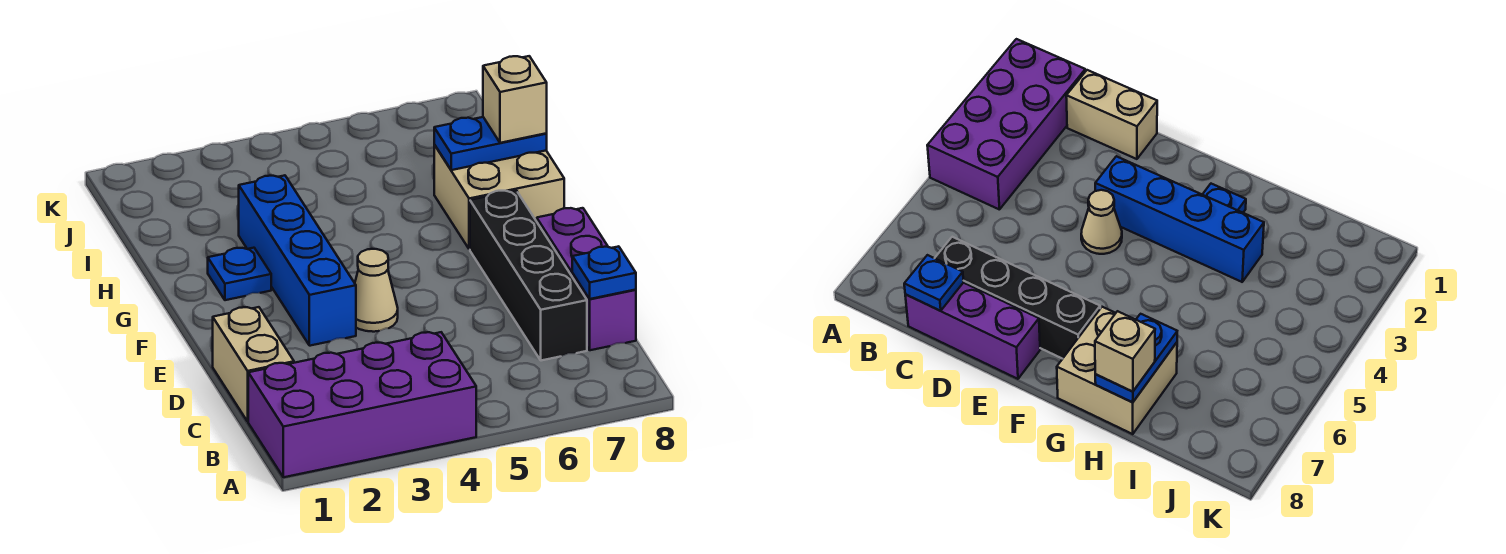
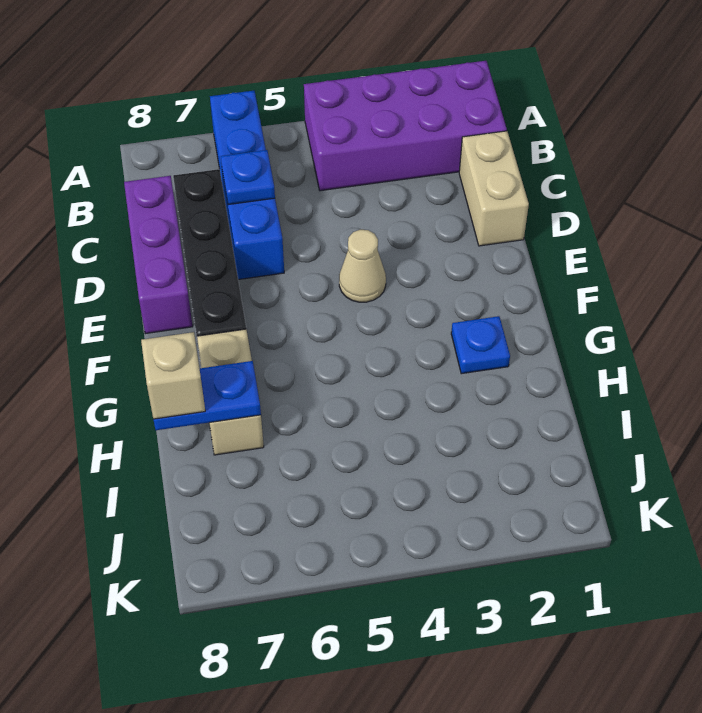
blue 1x1 plate [572,246,636,299] -> blue 1x1 plate moved to [221,150,275,205]
blue 1x4 brick [239,175,356,346] -> blue 1x4 brick moved to [210,91,284,280]
tan 2x2 brick [434,145,564,249] -> tan 1x2 brick [197,329,264,455]

